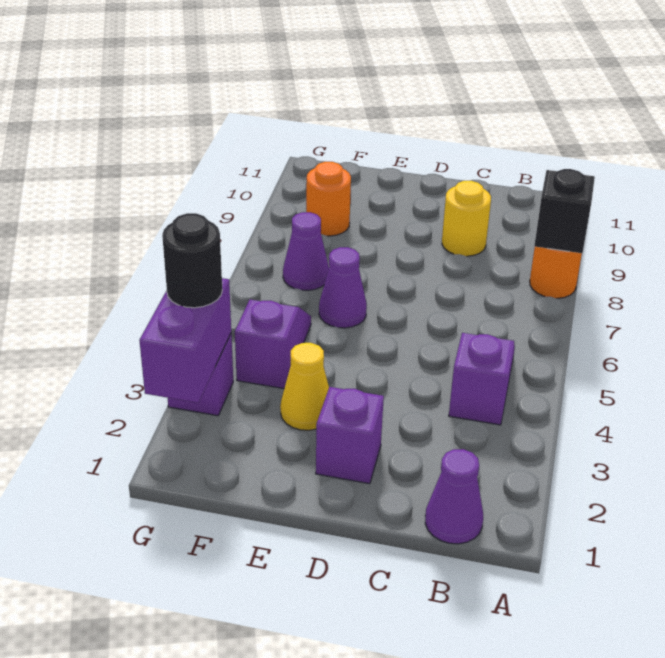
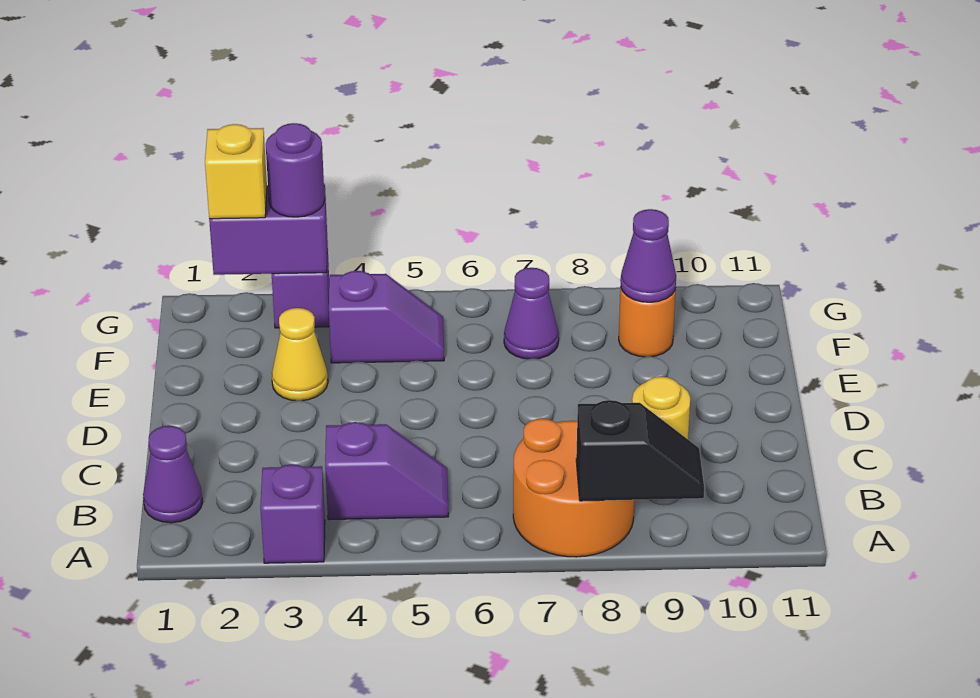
orange 1x1 round brick [530,247,582,298] -> orange 2x2 round brick [513,418,634,557]
purple 1x1 brick [316,387,384,484] -> purple 1x1 brick moved to [260,464,325,563]
purple 1x1 cone [319,247,367,328] -> purple 1x1 cone moved to [621,209,676,302]
none -> yellow 1x1 brick [205,124,267,219]
black 1x1 round brick [162,213,222,308] -> purple 1x1 round brick [266,123,325,217]

